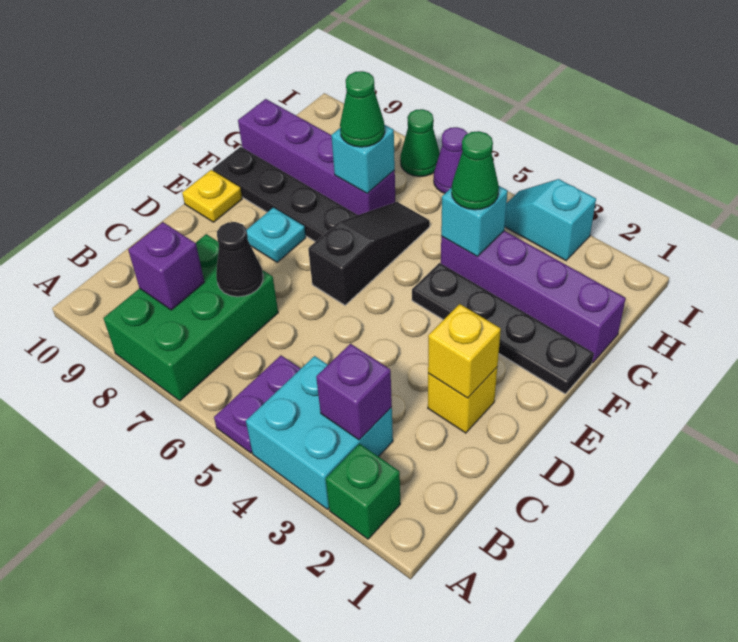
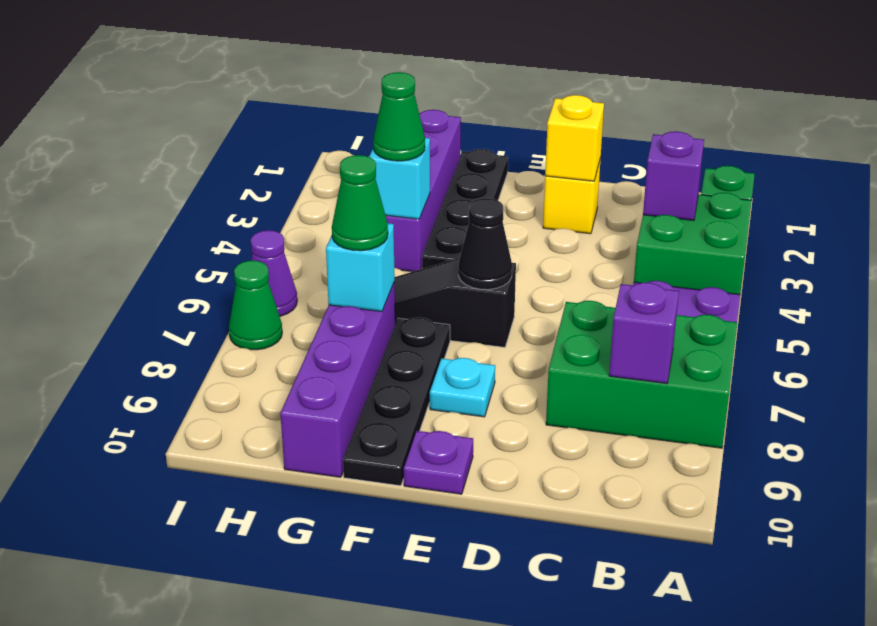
cyan 2x2 brick [246,356,393,509] -> green 2x2 brick [634,193,752,294]
black 1x1 cone [216,222,263,297] -> black 1x1 cone moved to [458,198,512,290]
yellow 1x1 plate [182,170,242,222] -> purple 1x1 plate [404,431,473,494]
cyan 1x2 slope [505,179,596,260] -> none

